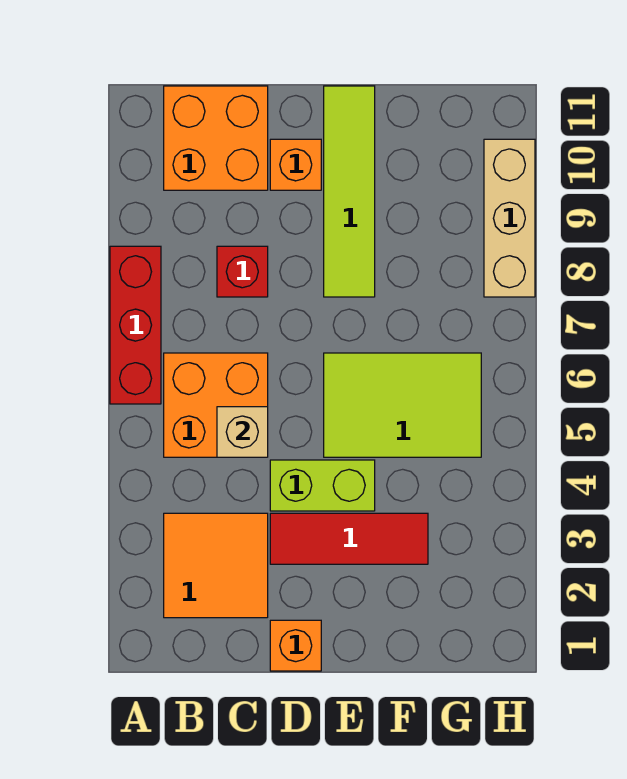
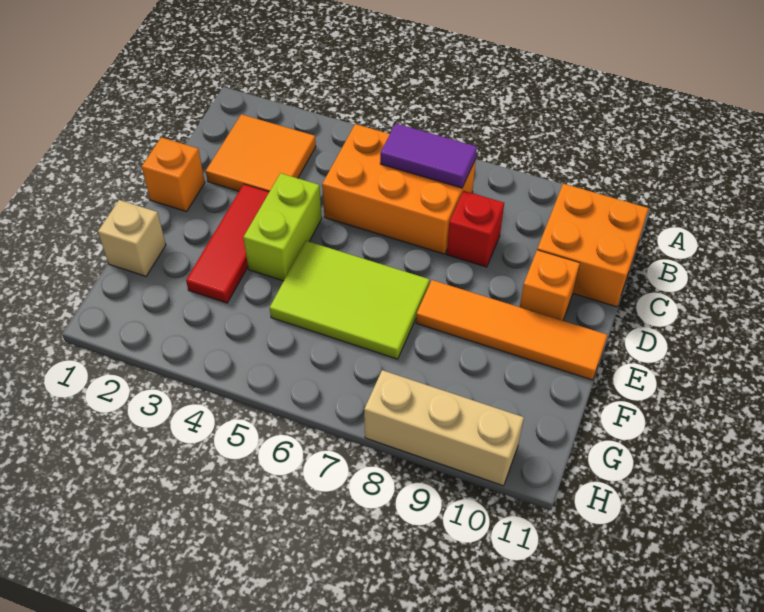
red 1x3 brick [110,246,161,404] -> none
orange 2x2 brick [164,353,268,457] -> orange 2x3 brick [322,124,476,254]
none -> purple 1x2 tile [380,124,477,188]
tan 1x1 brick [217,407,268,457] -> tan 1x1 brick moved to [98,200,166,276]
lime 2x3 tile [324,353,481,457] -> lime 2x3 tile turned to [270,241,430,359]
lime 1x4 tile [324,86,375,297] -> orange 1x4 tile [416,280,607,380]

